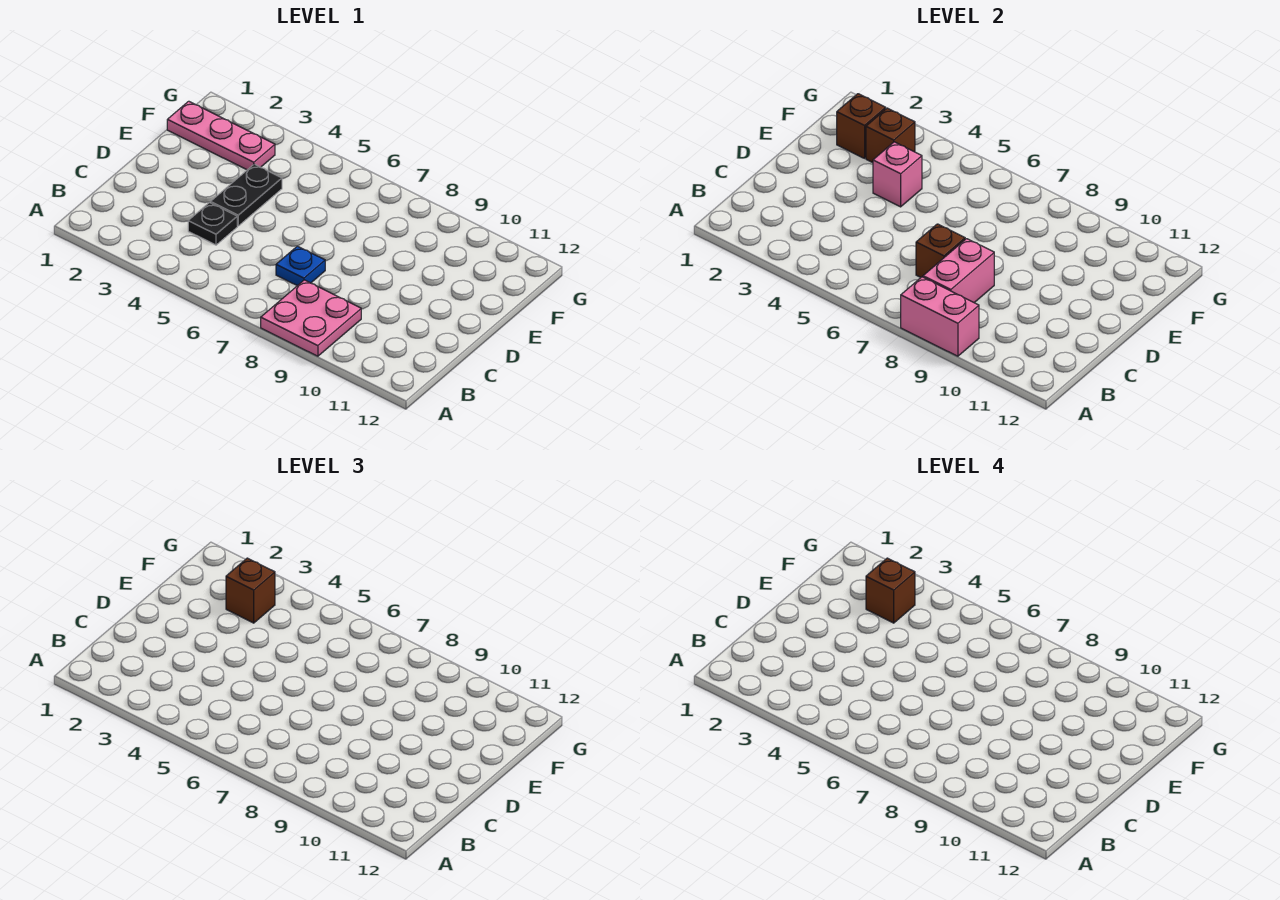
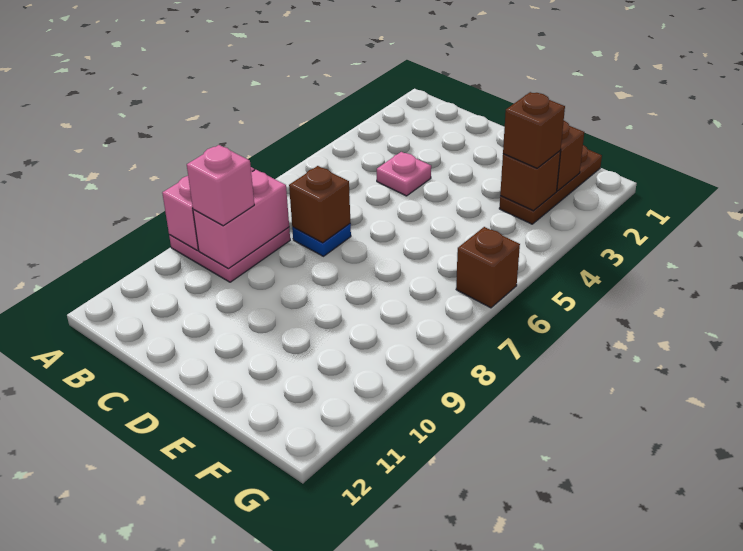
pink 1x2 brick [923,239,994,303] -> pink 1x2 brick turned to [193,170,289,269]
black 1x1 plate [188,202,237,245] -> pink 1x1 plate [377,152,431,196]
black 1x2 plate [211,164,282,226] -> none
pink 1x1 brick [873,142,922,207] -> pink 1x1 brick moved to [187,145,254,226]
pink 1x3 plate [167,101,275,170] -> brown 1x3 plate [499,145,602,224]
brown 1x1 brick [866,558,915,623] -> brown 1x1 brick moved to [456,227,520,308]

